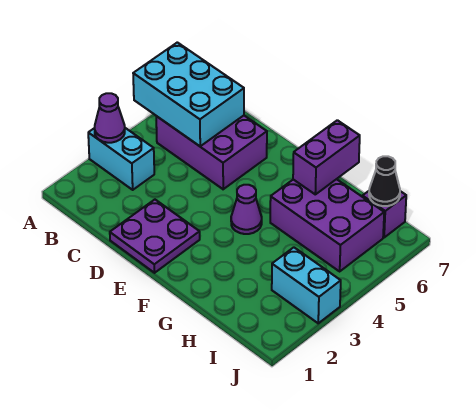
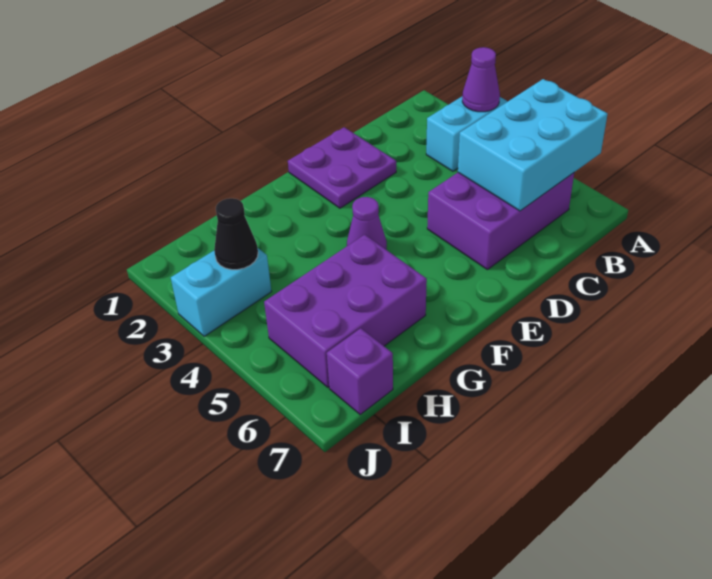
purple 1x2 brick [293,120,360,194] -> none
black 1x1 cone [369,156,400,206] -> black 1x1 cone moved to [214,198,258,270]

